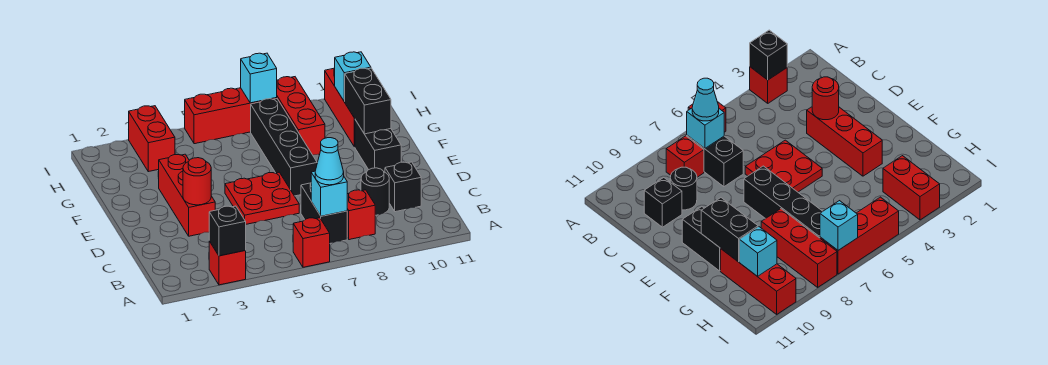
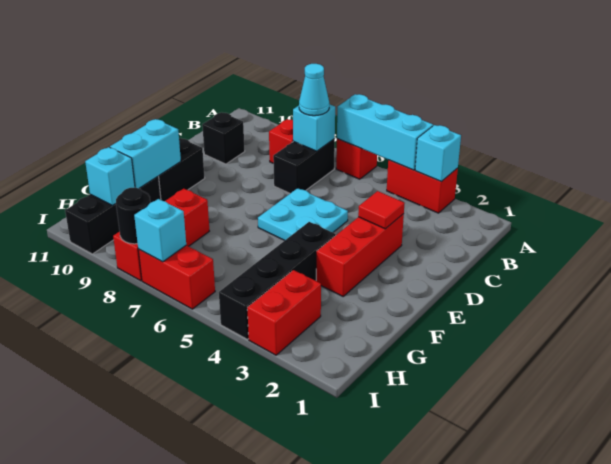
red 1x1 brick [209,241,246,285] -> red 1x2 brick [387,160,458,213]
black 1x1 brick [209,206,246,256] -> cyan 1x1 brick [415,125,461,182]
none -> cyan 1x3 brick [337,94,433,170]
black 1x1 round brick [361,168,389,215] -> black 1x1 round brick moved to [116,188,150,244]
red 1x1 round brick [183,158,211,205] -> red 1x1 tile [358,191,405,229]
red 2x2 plate [225,172,299,224] -> cyan 2x2 plate [258,188,348,241]
black 1x4 brick [251,99,317,196] -> black 1x4 brick moved to [219,222,336,339]
black 1x2 brick [344,68,391,134] -> cyan 1x2 brick [110,119,181,188]
red 1x3 brick [325,68,355,147] -> black 1x3 brick [65,177,161,254]
red 1x3 brick [185,88,277,144] -> red 1x2 brick [138,245,215,309]

